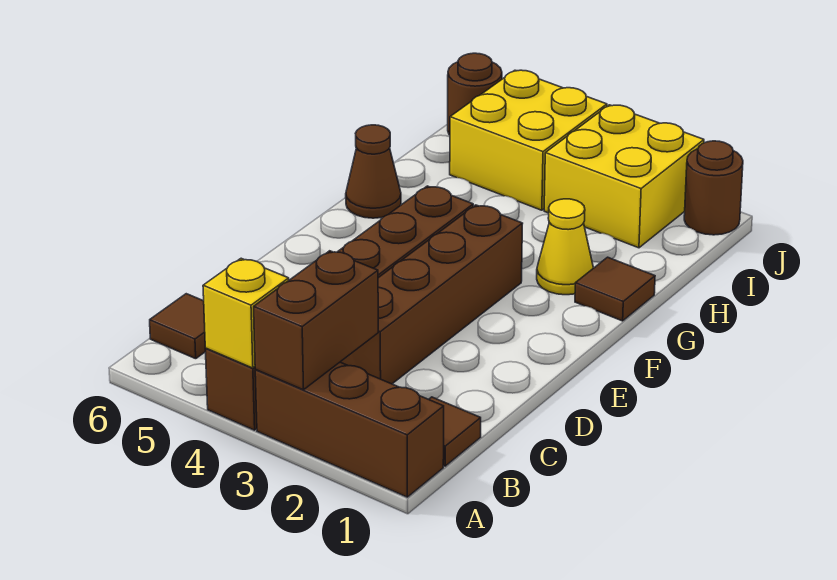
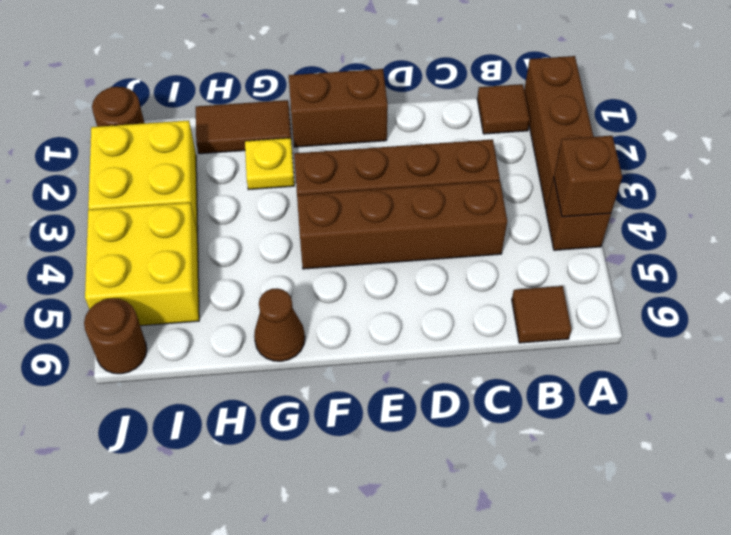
brown 1x2 brick [254,251,378,390] -> brown 1x2 brick moved to [289,69,388,147]
yellow 1x1 brick [203,258,289,368] -> brown 1x1 brick [554,136,622,217]
brown 1x1 tile [575,257,655,321] -> brown 1x2 tile [196,100,291,154]
yellow 1x1 cone [537,199,593,295] -> yellow 1x1 plate [245,138,294,190]

